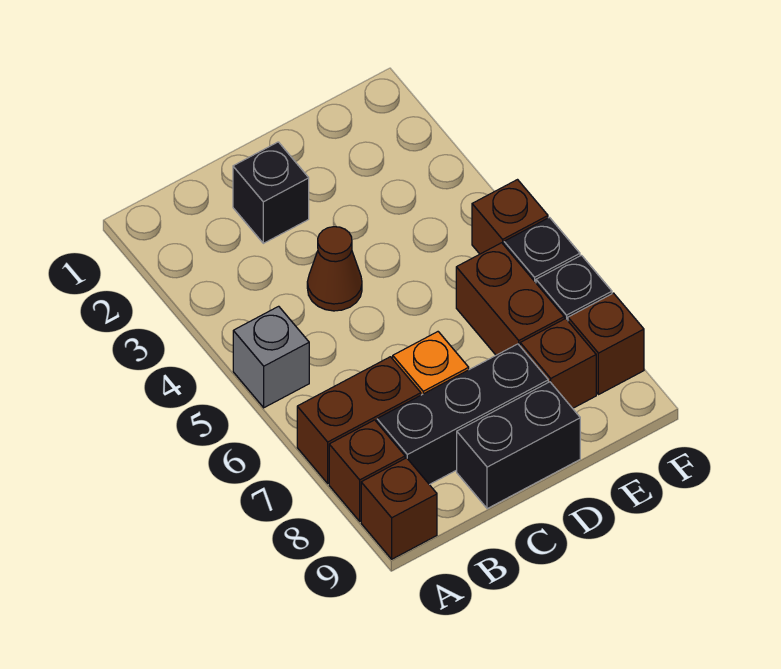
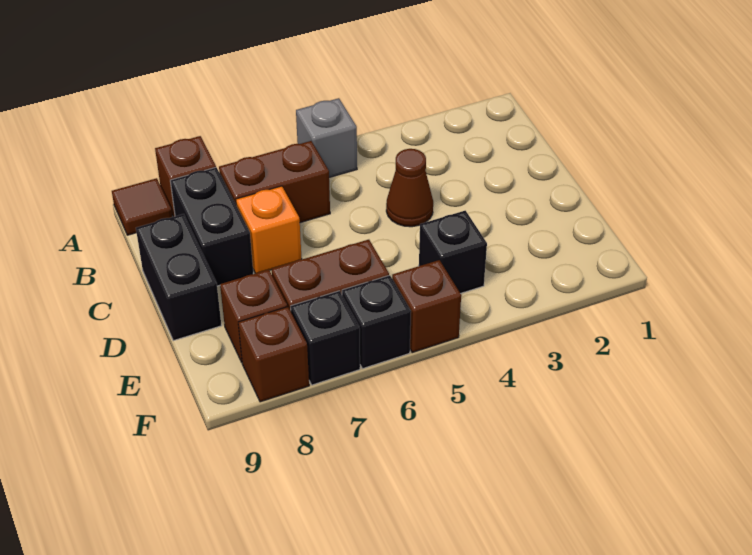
brown 1x2 brick [297,357,421,483] -> brown 1x2 brick turned to [219,141,330,223]
brown 1x1 brick [361,458,437,559] -> brown 1x1 tile [112,178,172,235]
black 1x3 brick [377,344,548,485] -> black 1x2 brick [170,167,253,286]
black 1x1 brick [233,142,309,243] -> black 1x1 brick moved to [419,211,487,293]

